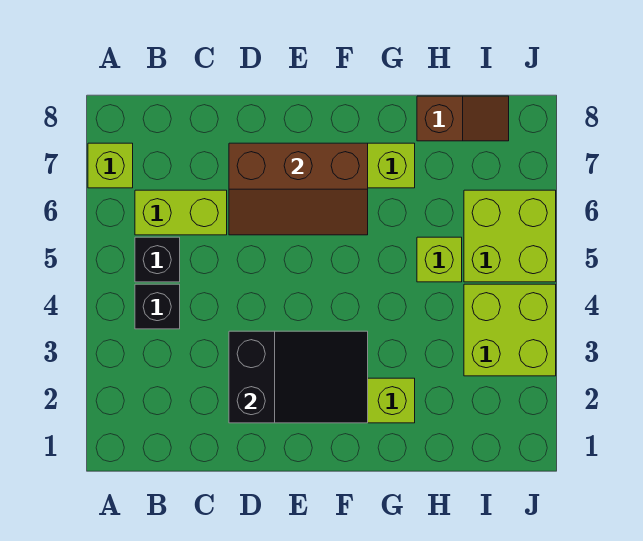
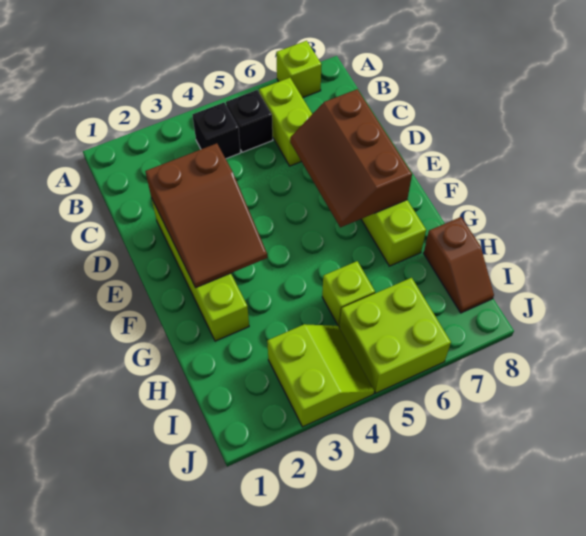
black 2x3 slope [229,331,368,423] -> brown 2x3 slope [145,143,267,287]
lime 2x2 brick [464,284,556,376] -> lime 2x2 slope [267,324,374,427]

